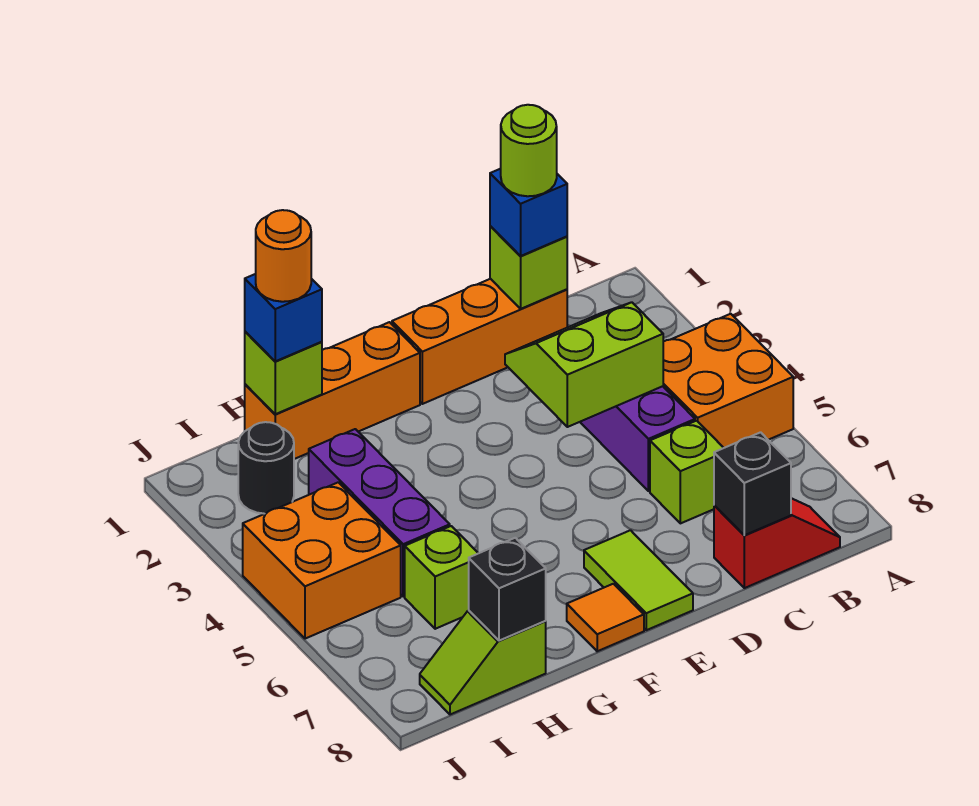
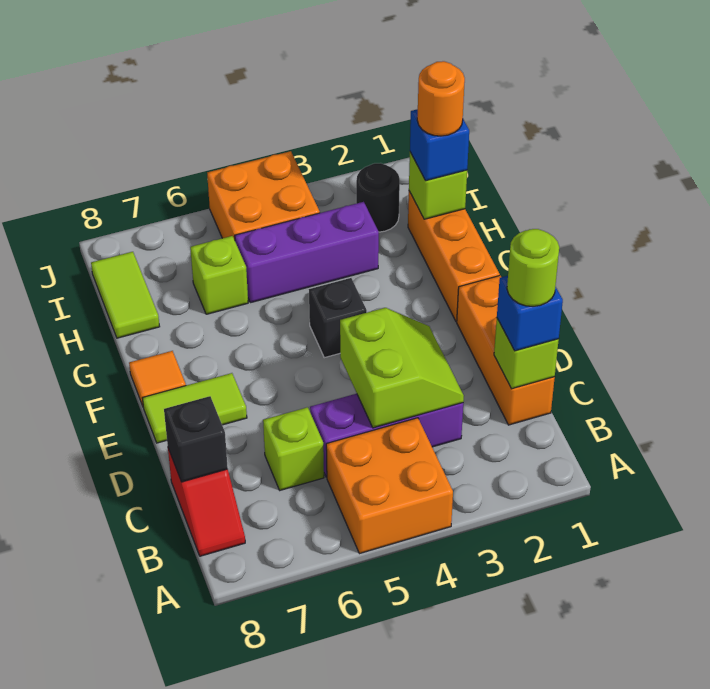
lime 1x2 slope [420,611,546,715] -> lime 1x2 tile [91,252,160,338]
black 1x1 brick [469,538,546,641] -> black 1x1 brick moved to [309,278,367,358]

